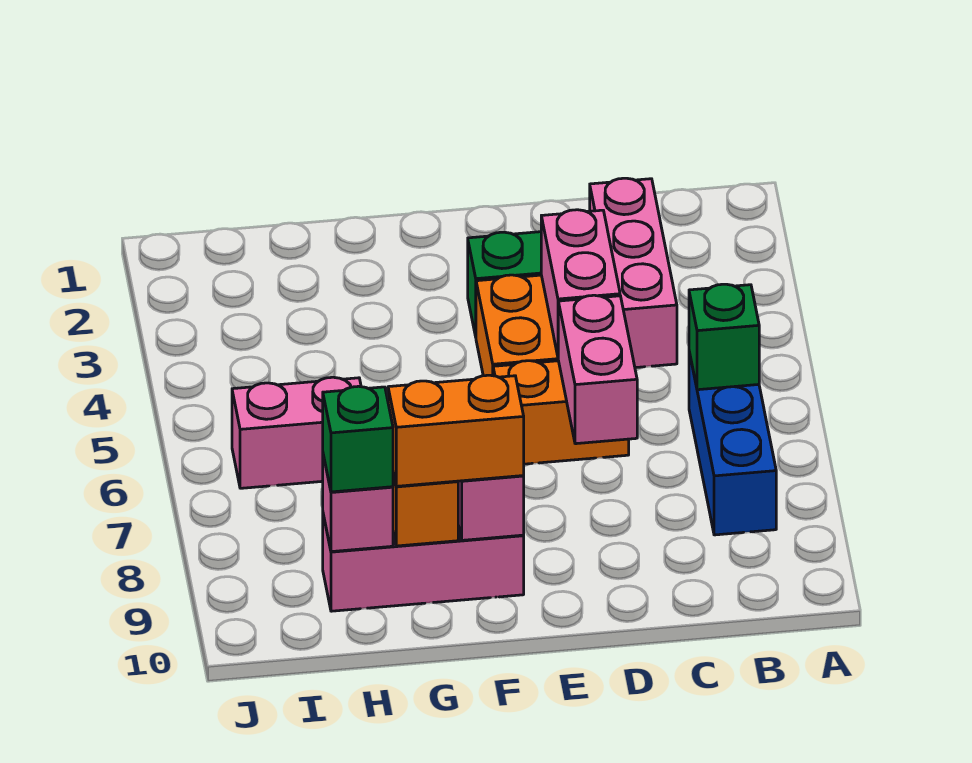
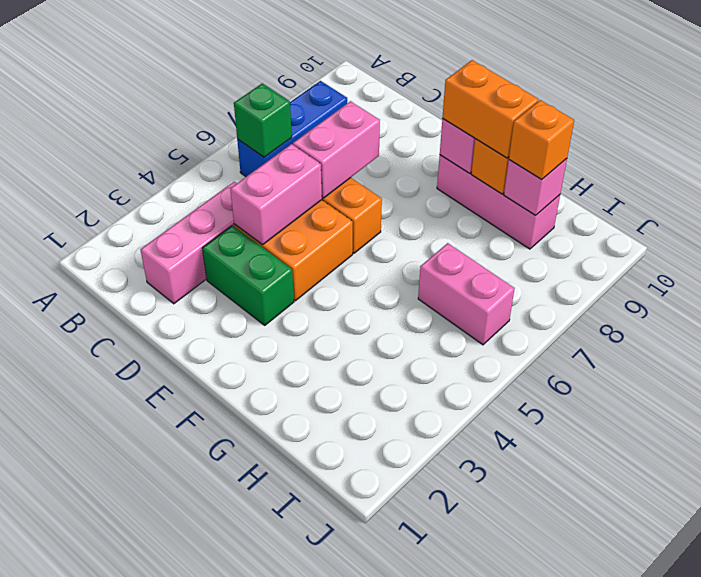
green 1x1 brick [323,386,393,492] -> orange 1x1 brick [509,100,574,180]

